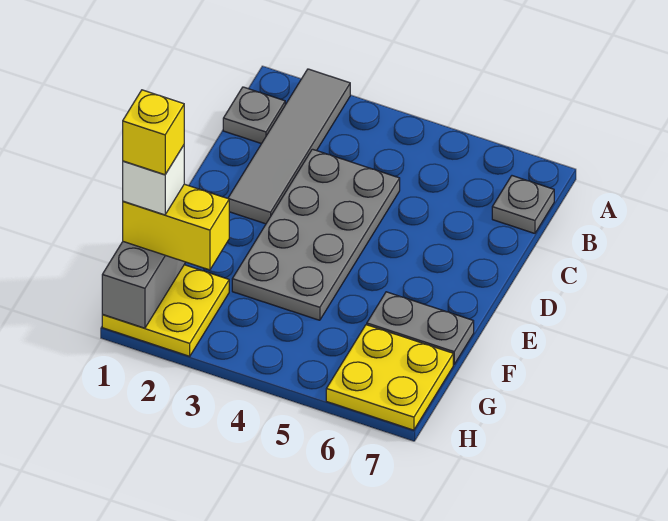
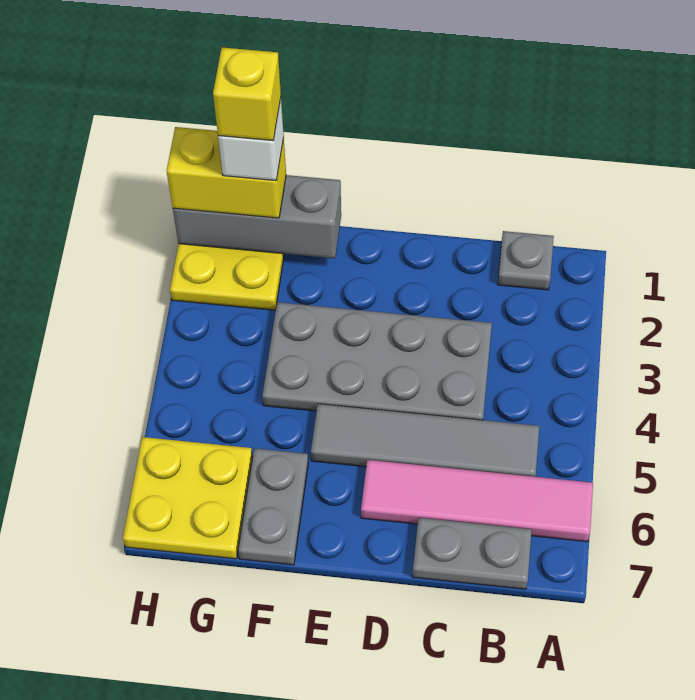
grey 1x4 tile [228,69,350,224] -> grey 1x4 tile moved to [311,404,539,477]
none -> pink 1x4 tile [361,460,593,542]
grey 1x1 plate [492,176,554,233] -> grey 1x2 plate [412,518,532,589]
yellow 1x2 brick [123,184,229,270] -> yellow 1x2 brick turned to [167,127,286,218]

